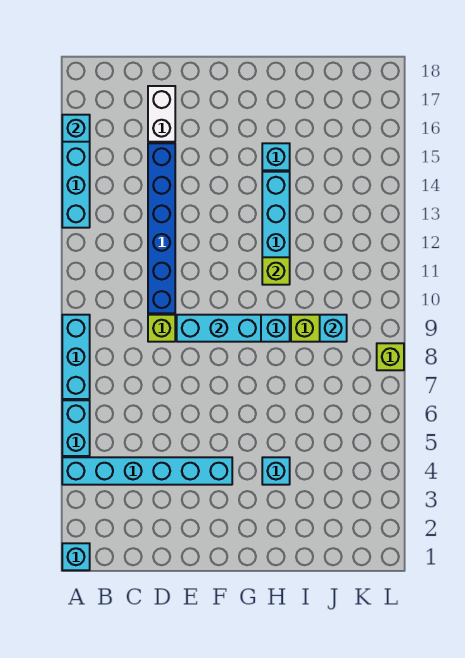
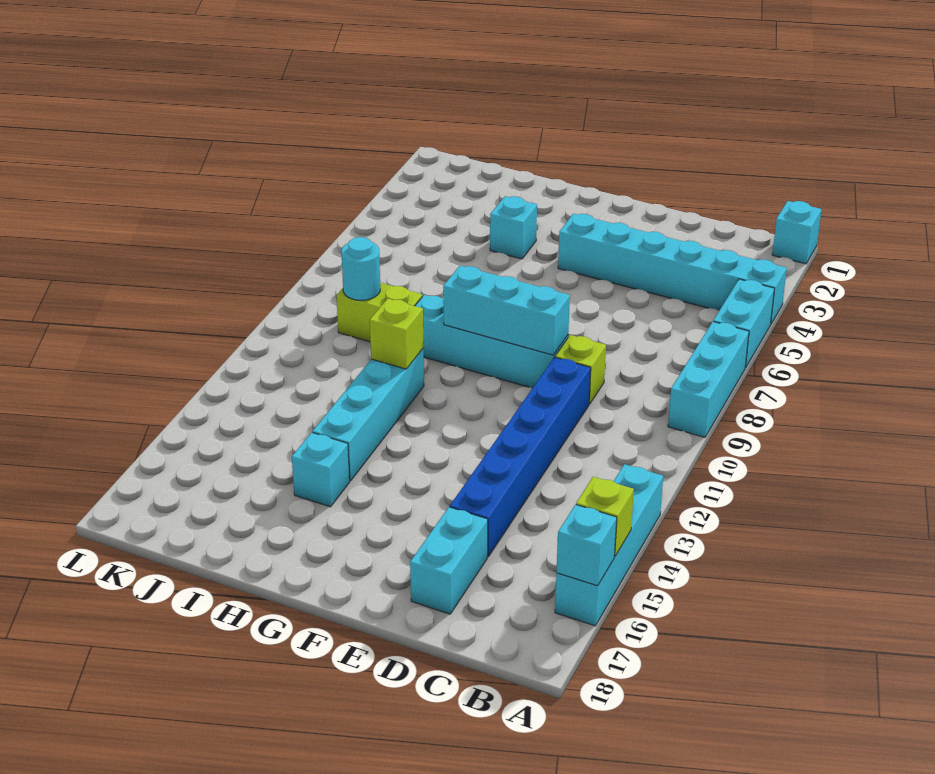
white 1x2 brick [148,86,175,142] -> cyan 1x2 brick [410,507,488,614]
cyan 1x1 brick [320,315,347,342] -> cyan 1x1 round brick [341,237,380,300]
lime 1x1 brick [377,343,404,370] -> lime 1x1 brick moved to [576,477,634,556]

